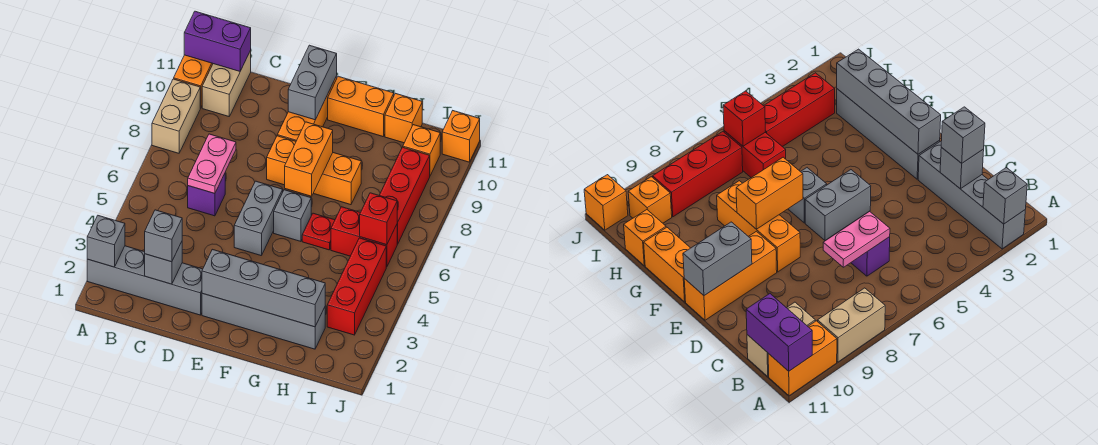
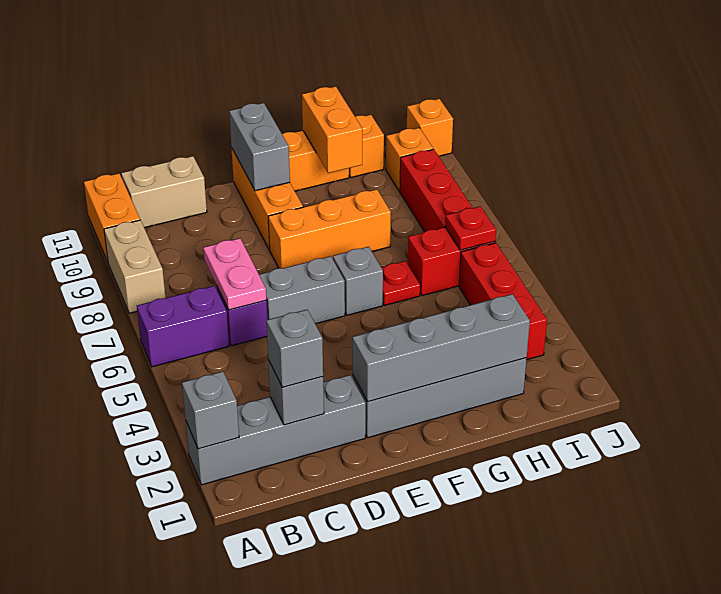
purple 1x2 brick [184,11,251,71] -> purple 1x2 brick moved to [137,286,229,367]
tan 1x2 brick [202,51,251,116] -> tan 1x2 brick turned to [121,156,207,228]
grey 1x2 brick [234,181,283,256] -> grey 1x2 brick turned to [259,256,345,324]
orange 1x2 brick [285,122,333,196] -> orange 1x2 brick moved to [302,86,362,173]
red 1x1 brick [360,193,397,245] -> red 1x1 plate [445,206,496,250]

